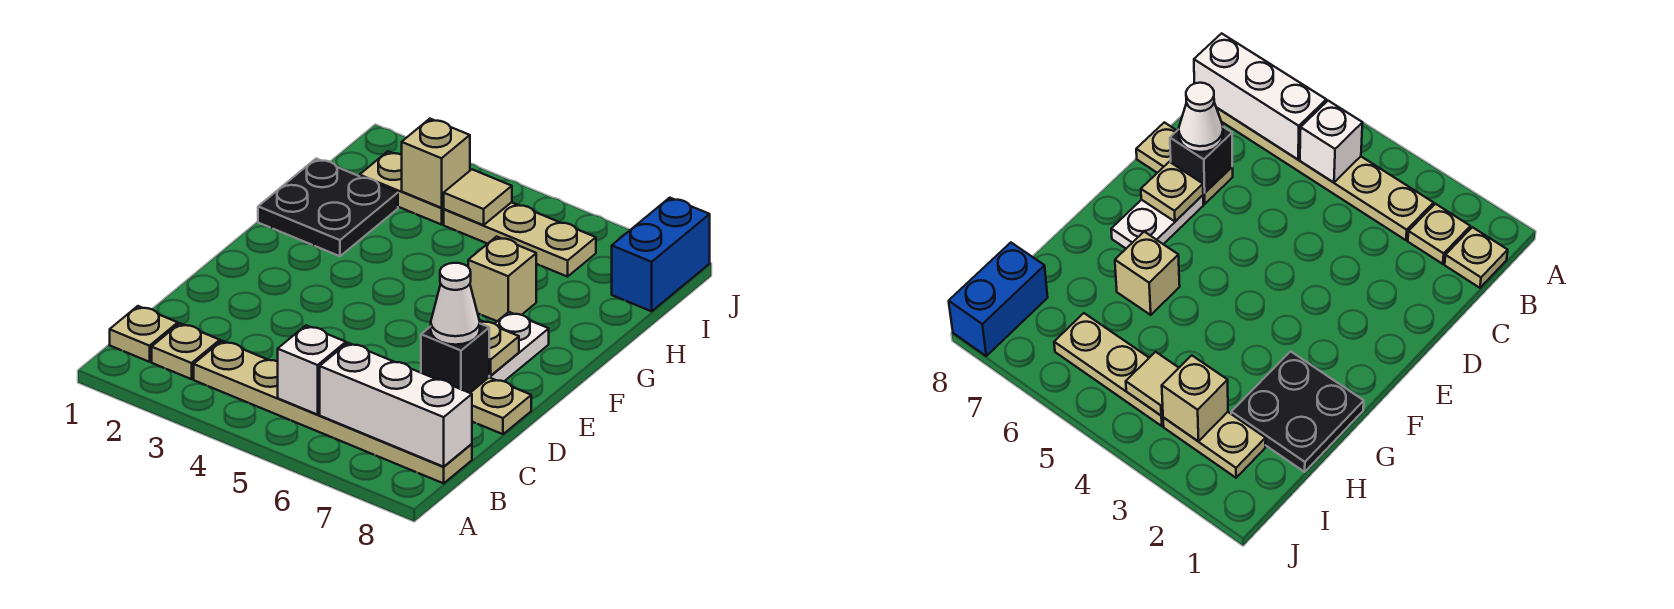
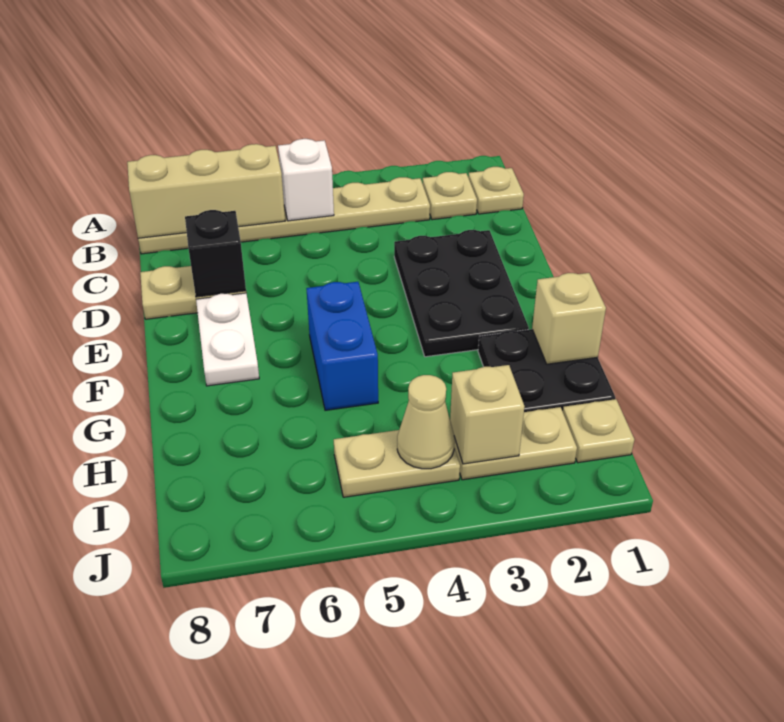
white 1x3 brick [320,343,472,467] -> tan 1x3 brick [127,144,285,238]
none -> black 2x3 plate [394,230,529,357]
white 1x1 cone [431,263,480,345] -> none
tan 1x1 plate [479,320,519,376] -> tan 1x1 plate moved to [563,399,634,463]
tan 1x1 brick [468,237,536,321] -> tan 1x1 brick moved to [532,273,606,364]
tan 1x3 plate [444,202,596,277] -> tan 1x2 plate [334,430,460,497]
tan 1x1 tile [444,170,512,225] -> tan 1x1 cone [397,375,455,469]
blue 1x2 brick [612,198,710,311] -> blue 1x2 brick moved to [306,282,378,410]

